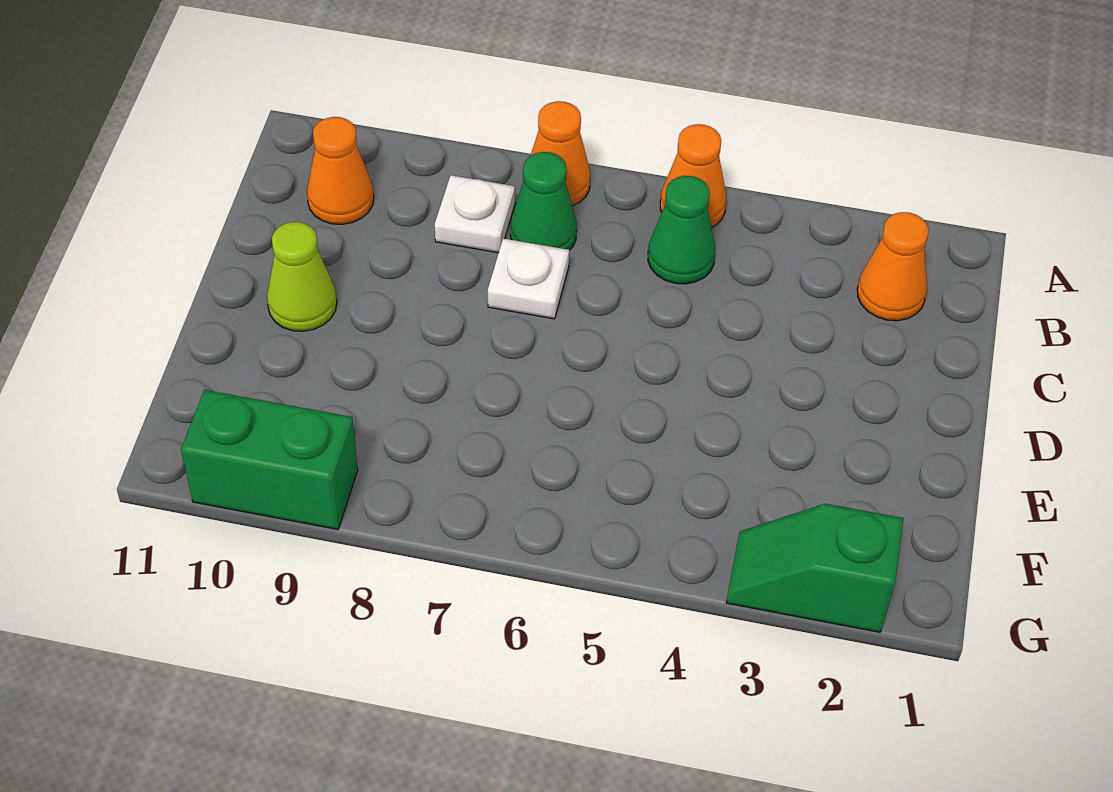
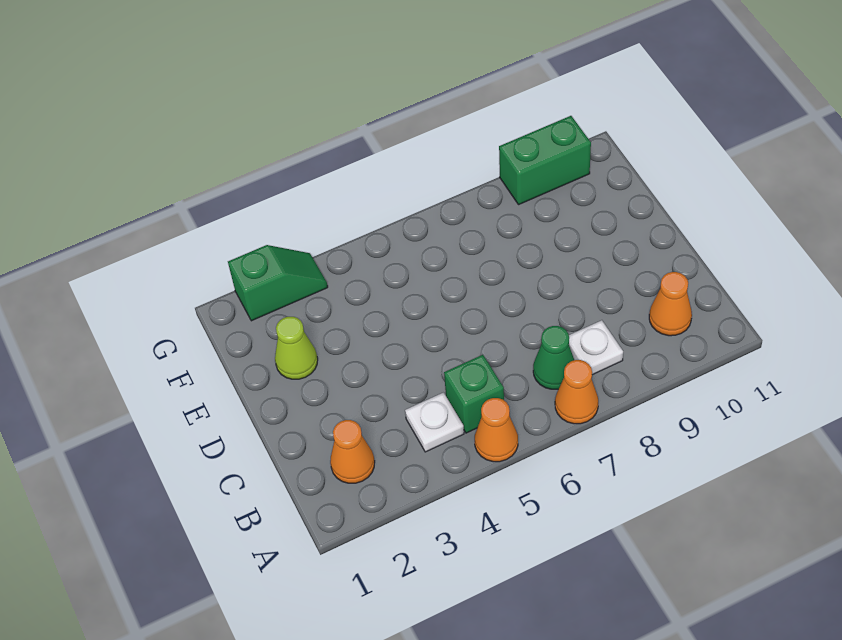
green 1x1 cone [648,176,715,284] -> green 1x1 brick [444,355,504,433]
white 1x1 plate [488,238,569,319] -> white 1x1 plate moved to [405,393,464,452]
lime 1x1 cone [267,222,337,331] -> lime 1x1 cone moved to [275,317,318,379]

